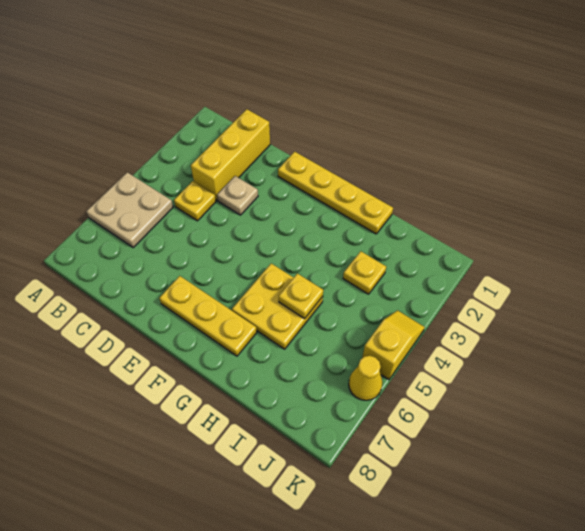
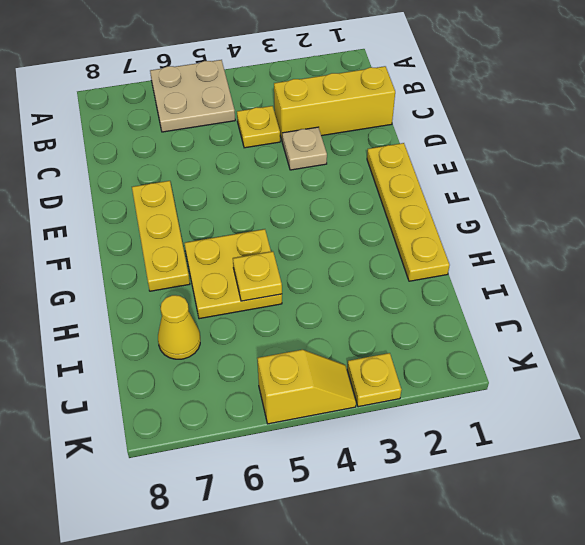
yellow 1x1 plate [343,251,386,294] -> yellow 1x1 plate moved to [347,353,401,407]
yellow 1x1 cone [349,356,382,400] -> yellow 1x1 cone moved to [158,295,200,359]

